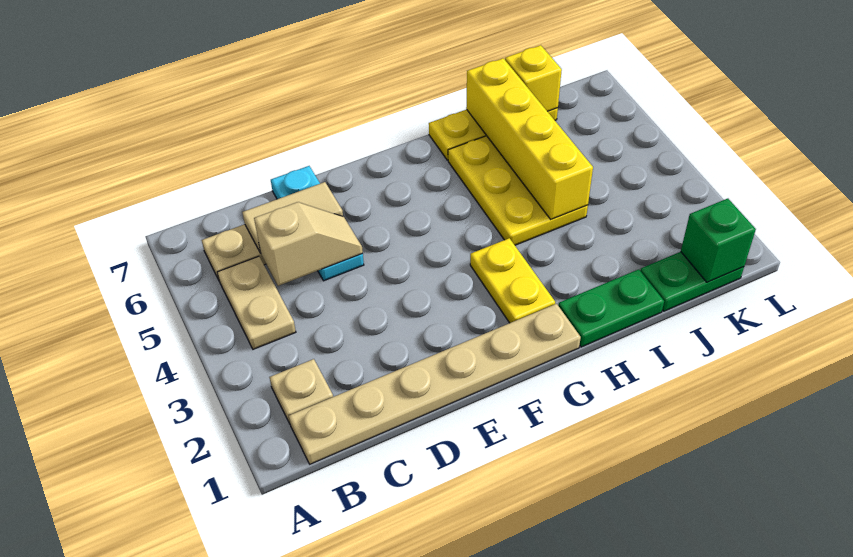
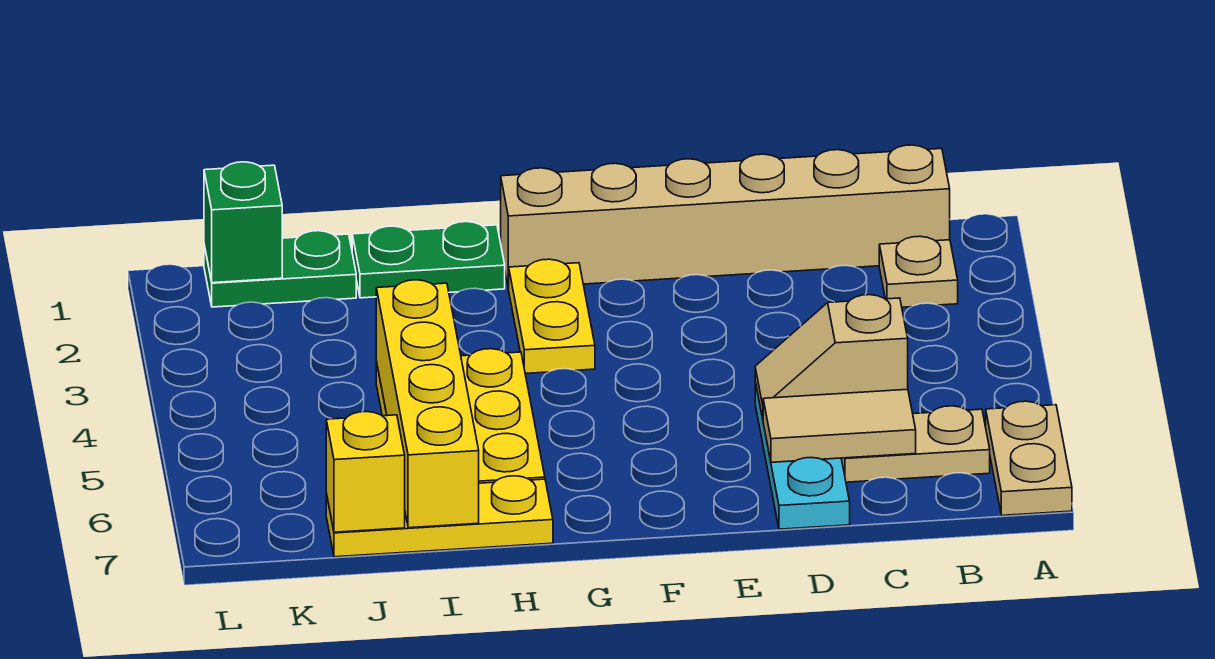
tan 1x6 plate [289,304,581,464] -> tan 1x6 brick [501,145,950,288]
tan 1x2 plate [217,256,296,349] -> tan 1x2 plate moved to [986,401,1072,515]

